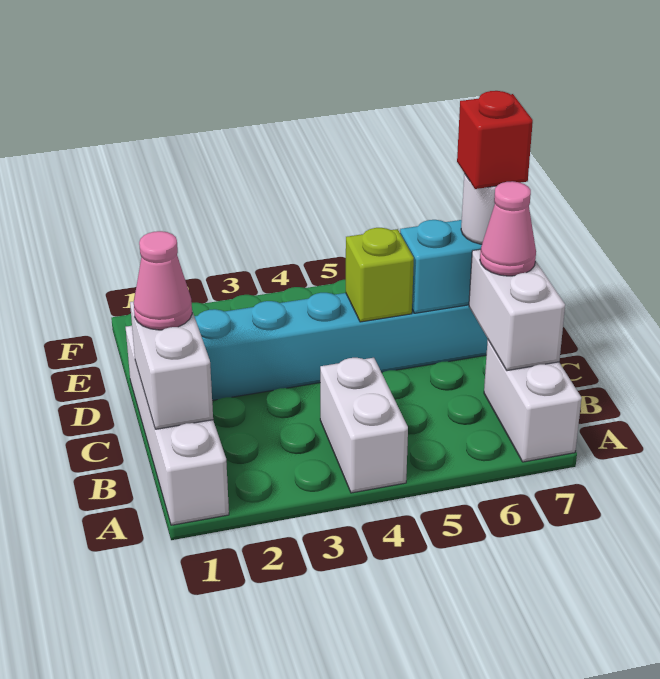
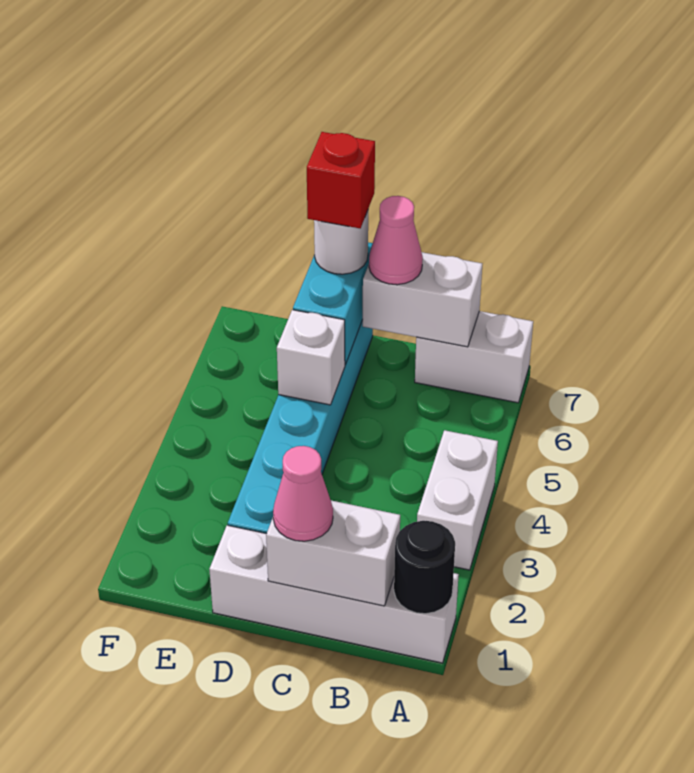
none -> black 1x1 round brick [394,521,455,614]
white 1x2 brick [320,358,408,493] -> white 1x2 brick turned to [417,430,498,570]
lime 1x1 brick [346,228,414,322] -> white 1x1 brick [277,310,345,405]

